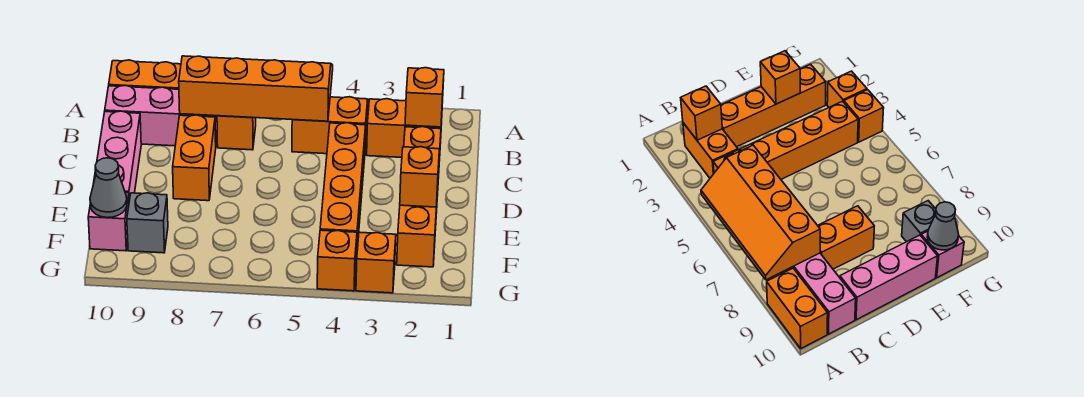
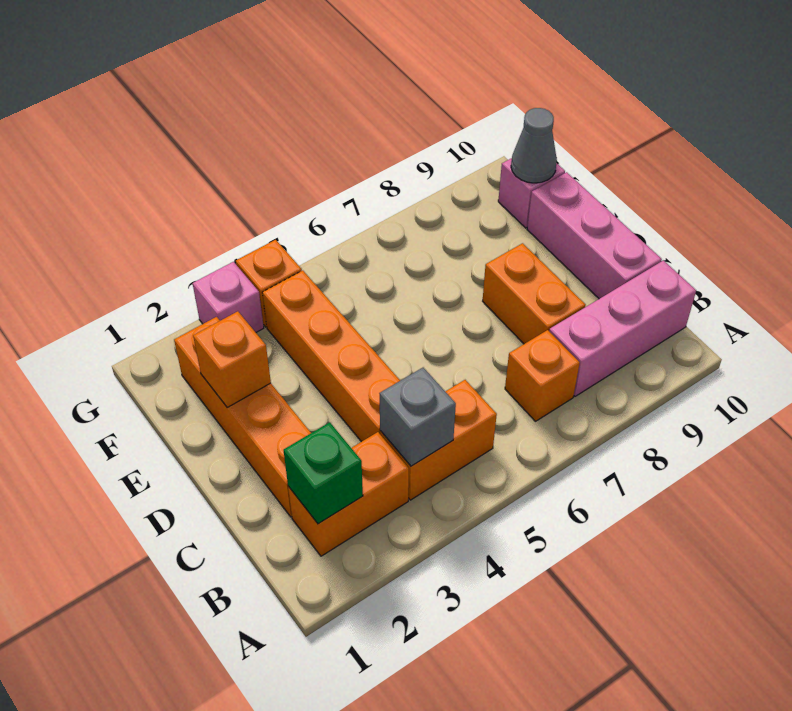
orange 2x4 slope [179,56,333,121] -> none
orange 1x2 brick [109,60,181,89] -> none
orange 1x1 brick [405,68,444,127] -> green 1x1 brick [284,422,363,524]
grey 1x1 brick [127,193,168,253] -> grey 1x1 brick moved to [379,368,456,466]
orange 1x1 brick [356,232,396,293] -> pink 1x1 brick [193,262,264,332]

